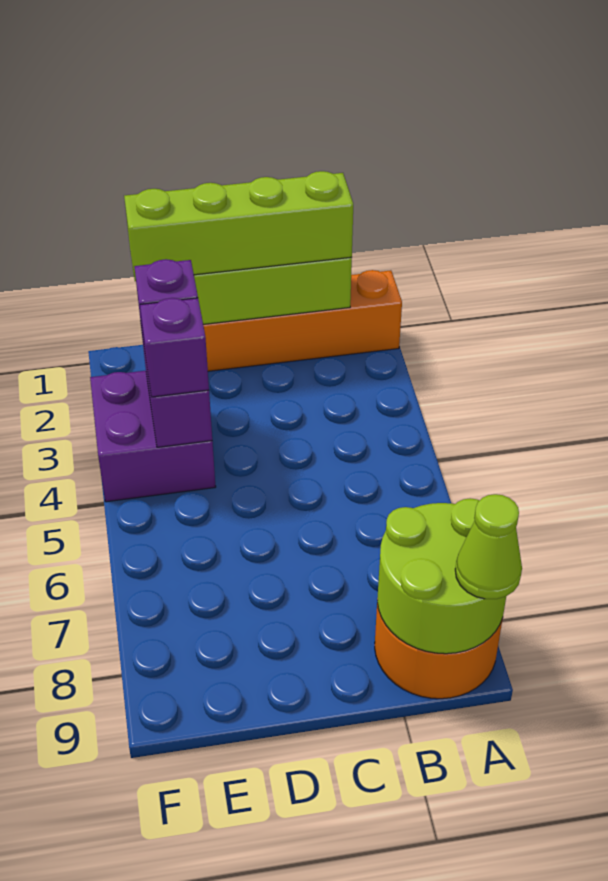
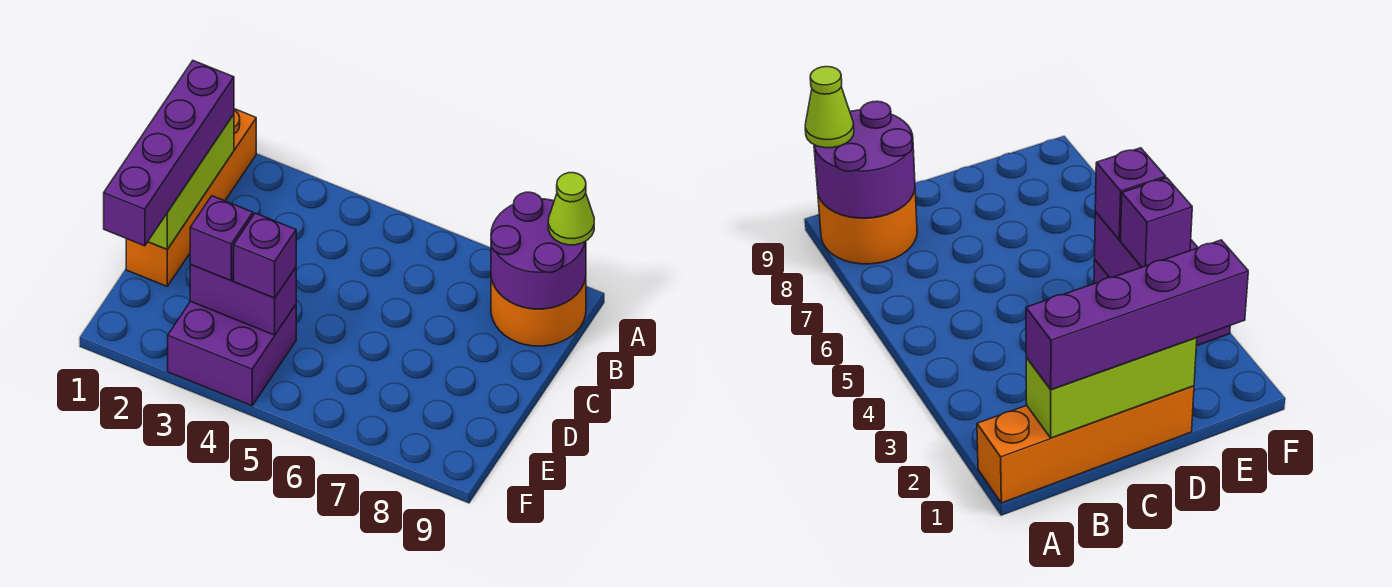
lime 2x2 round brick [377,498,506,654] -> purple 2x2 round brick [491,192,586,309]
lime 1x4 brick [124,171,353,281] -> purple 1x4 brick [104,61,234,246]

